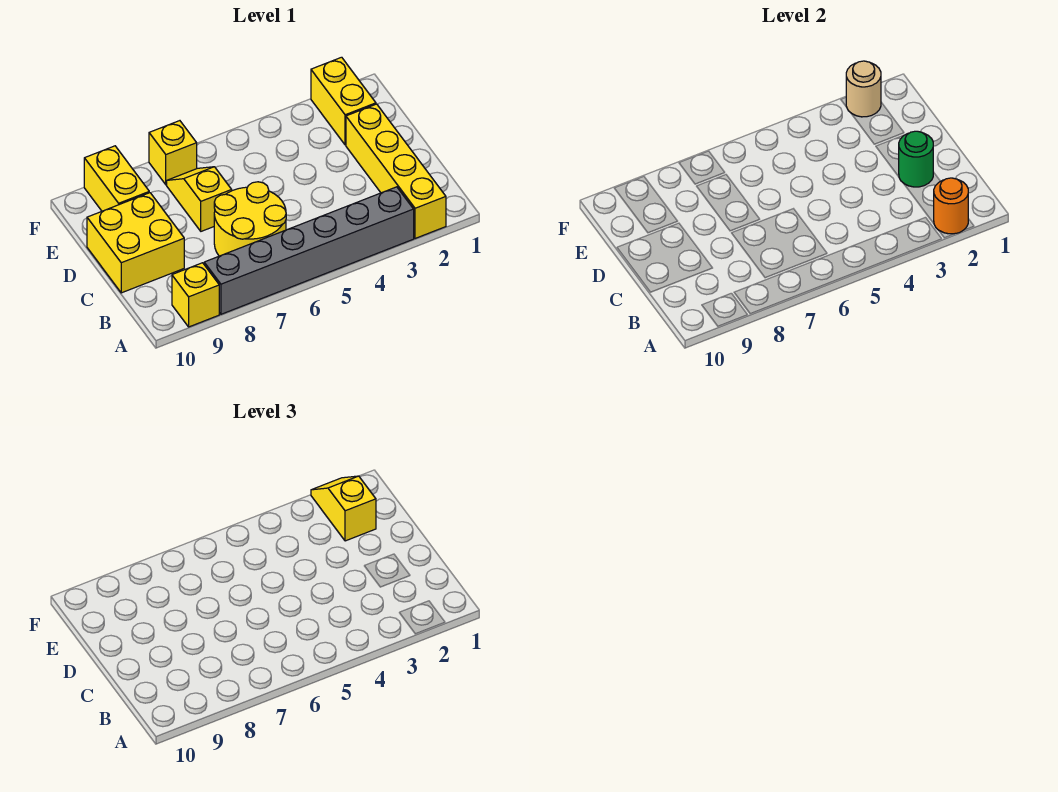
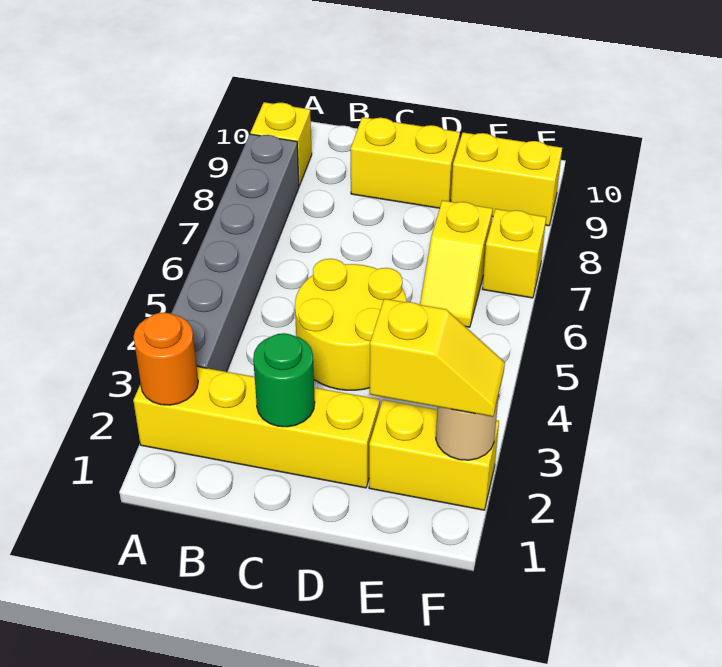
yellow 2x2 round brick [214,182,286,256] -> yellow 2x2 round brick moved to [295,259,407,390]
yellow 2x2 brick [87,193,184,293] -> yellow 1x2 brick [351,117,460,208]
yellow 1x2 slope [167,167,232,231] -> yellow 1x2 slope turned to [420,200,493,327]

